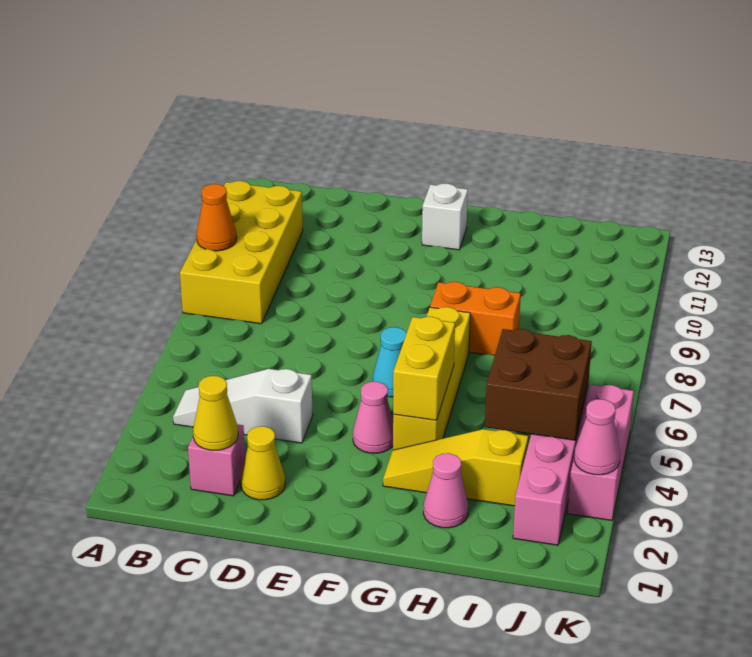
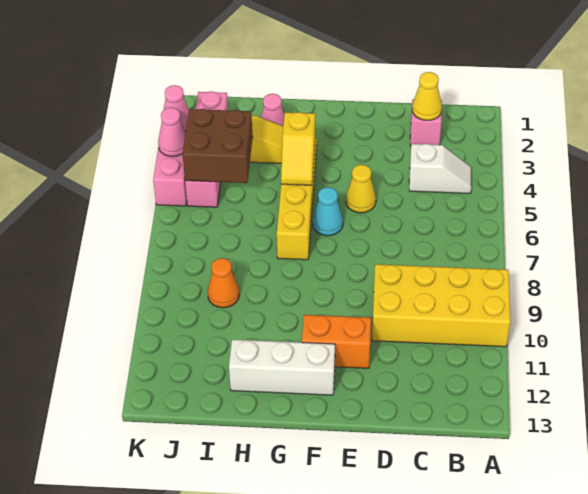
yellow 2x4 brick [180,181,303,324] -> yellow 2x4 brick turned to [372,264,510,347]
orange 1x1 cone [197,184,237,251] -> orange 1x1 cone moved to [208,258,239,308]
white 1x3 slope [173,369,313,443] -> white 1x2 slope [409,144,471,194]
yellow 1x1 cone [241,426,285,500] -> yellow 1x1 cone moved to [346,165,376,213]
pink 1x1 cone [353,382,393,453] -> pink 1x1 cone moved to [158,108,186,157]
white 1x1 brick [422,184,468,250] -> white 1x3 brick [229,339,335,395]
yellow 1x2 brick [393,317,455,420] -> yellow 1x2 slope [281,112,315,185]
orange 1x2 brick [430,282,521,356] -> orange 1x2 brick moved to [302,315,371,368]

